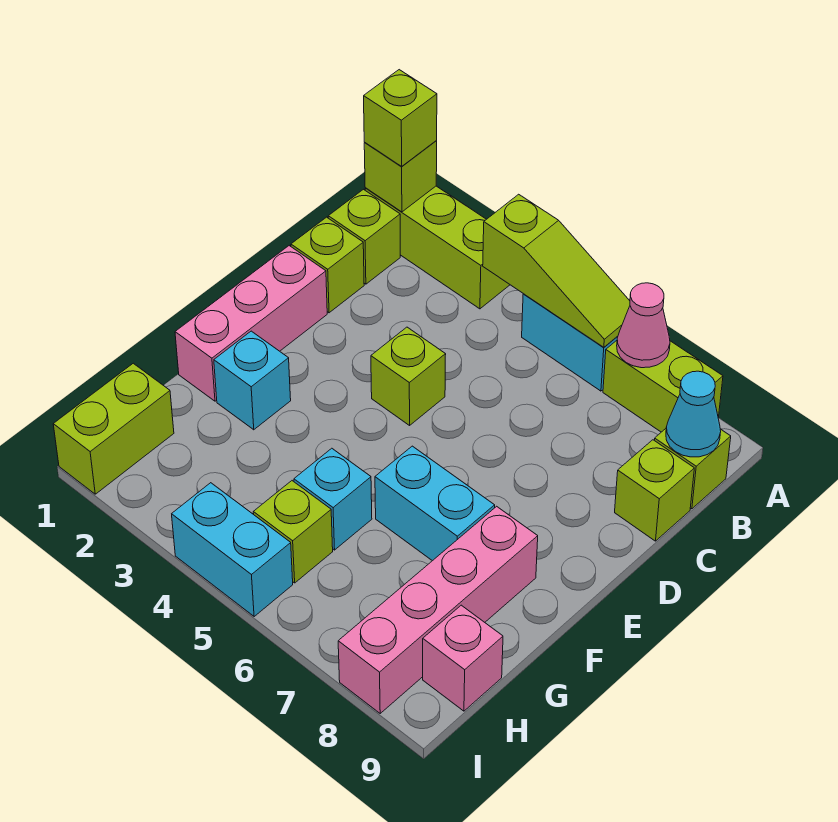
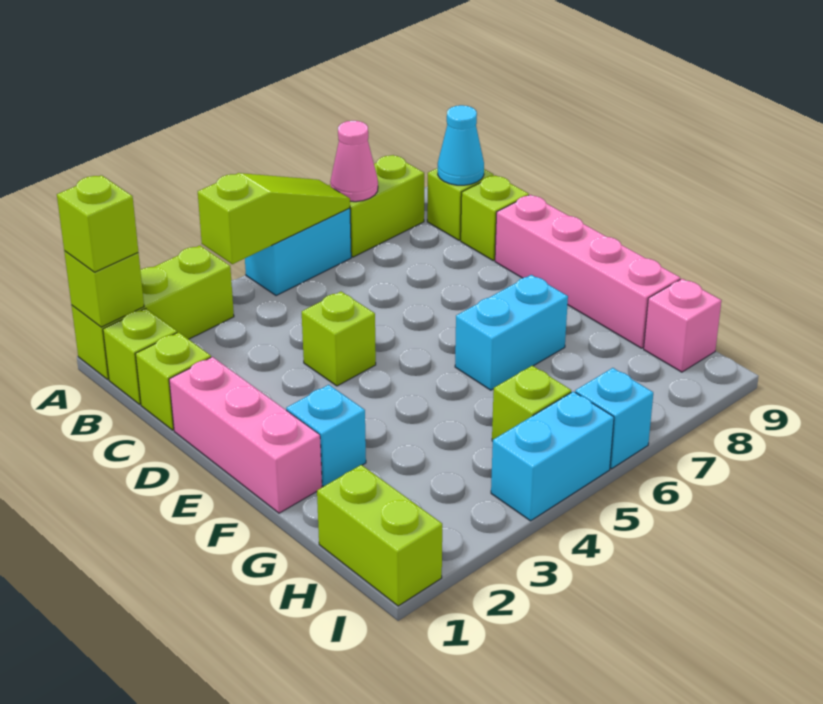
pink 1x4 brick [338,506,538,713] -> pink 1x4 brick moved to [495,195,680,348]
cyan 1x1 brick [294,448,372,550] -> cyan 1x1 brick moved to [575,368,653,469]

